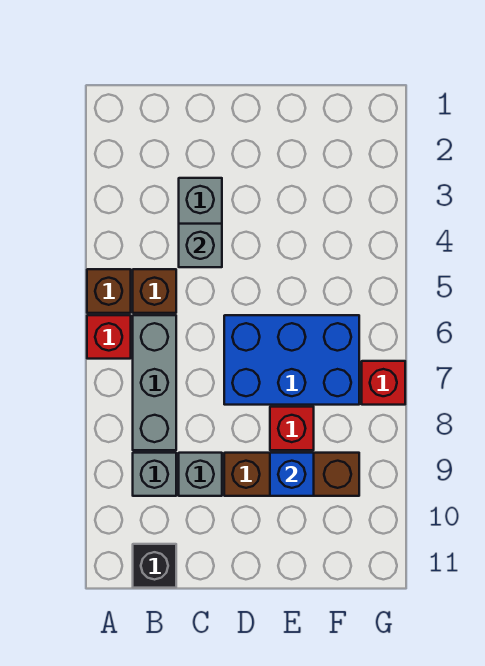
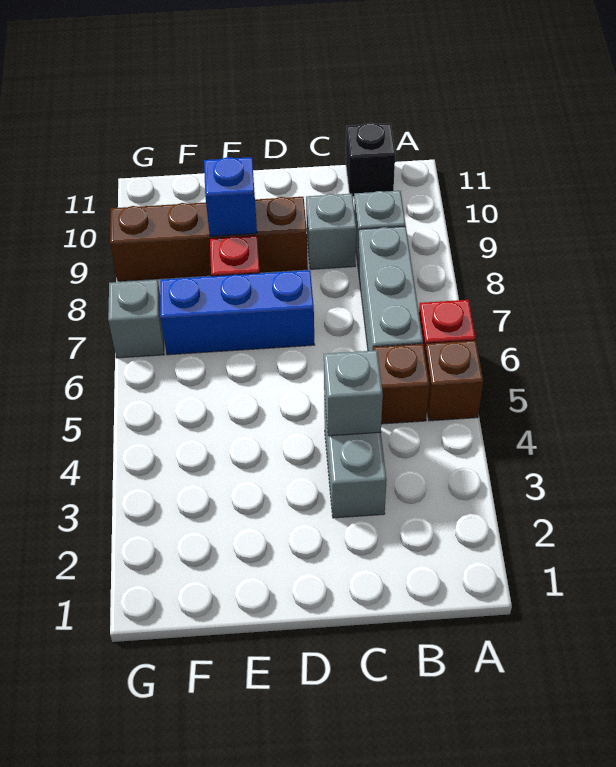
blue 2x3 brick [224,315,359,405] -> blue 1x3 brick [160,270,315,355]
brown 1x3 brick [224,453,359,496] -> brown 1x4 brick [110,197,308,281]
red 1x1 brick [362,361,405,405] -> grey 1x1 brick [108,280,164,358]

